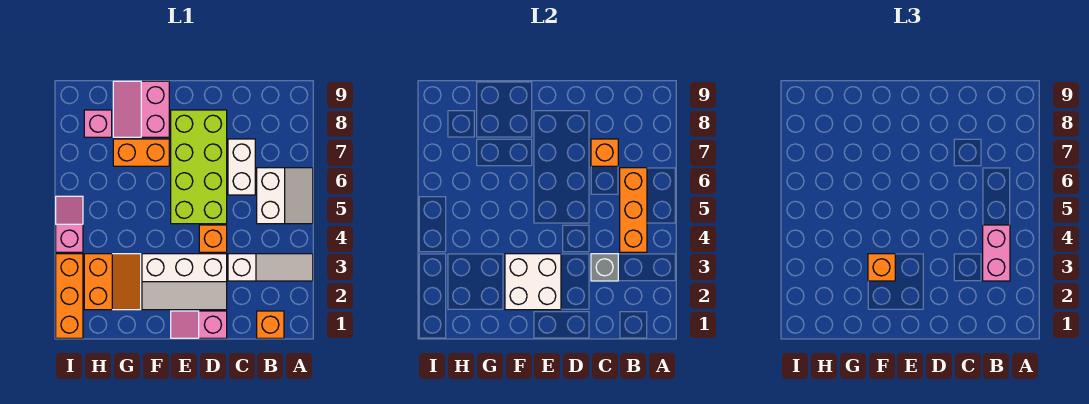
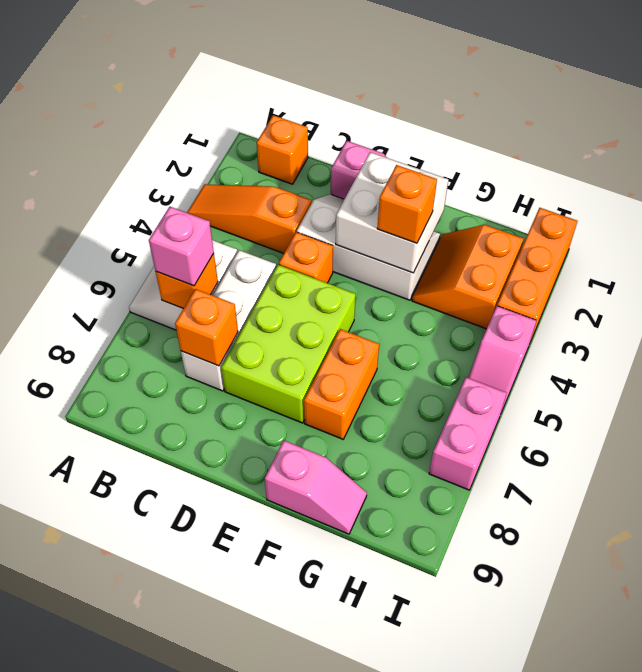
white 1x3 slope [228,254,313,281] -> orange 1x3 slope [187,184,311,253]
pink 1x2 brick [983,225,1010,281] -> pink 1x2 brick moved to [429,377,506,490]
orange 1x3 brick [620,168,647,252] -> orange 1x1 brick [156,253,218,309]
grey 1x1 brick [591,254,618,281] -> none
white 1x2 brick [228,139,255,195] -> white 1x3 brick [181,250,276,391]
lime 2x4 brick [171,110,227,224] -> lime 2x3 brick [221,265,356,423]
orange 1x2 brick [113,139,169,166] -> orange 1x2 brick turned to [304,329,379,439]
pink 2x2 slope [113,81,169,137] -> pink 1x2 slope [265,441,367,534]
pink 1x1 brick [84,110,112,137] -> pink 1x1 brick moved to [149,207,214,286]

